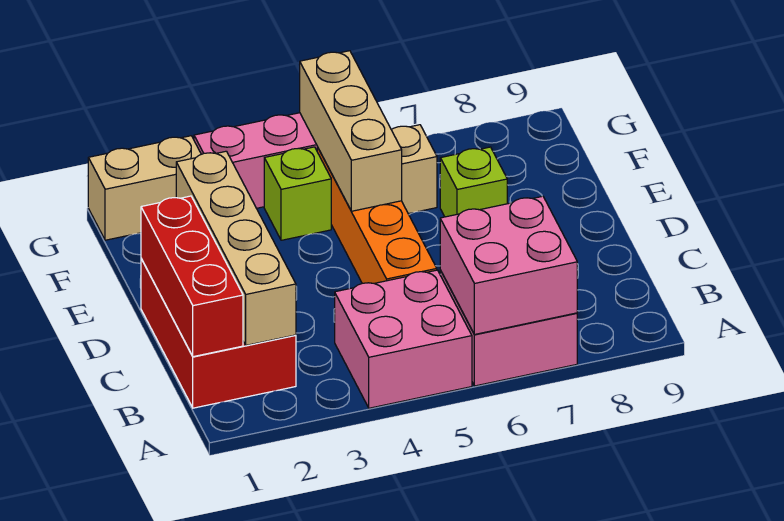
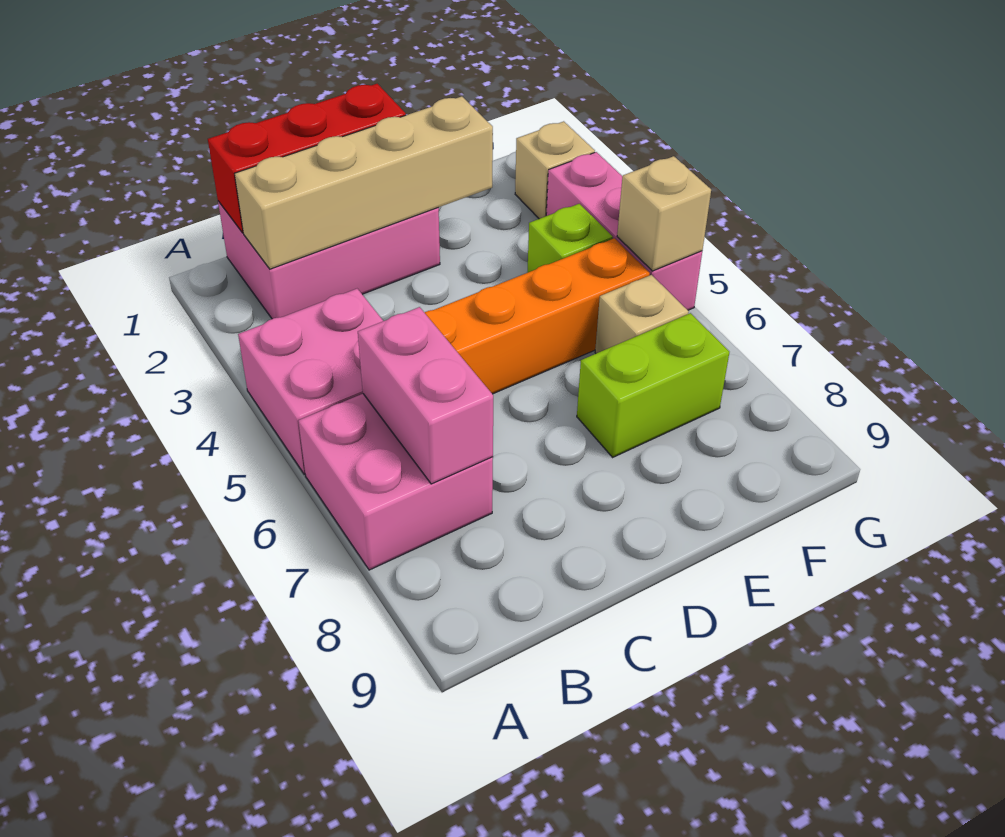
pink 2x2 brick [440,196,577,334] -> pink 1x2 brick [358,307,493,484]
red 2x3 brick [141,259,296,408] -> pink 2x3 brick [218,201,440,319]
tan 1x3 brick [300,51,402,211] -> tan 1x1 brick [617,156,711,271]
lime 1x1 brick [440,147,507,217] -> lime 1x2 brick [577,313,729,457]
tan 1x2 brick [88,136,201,240] -> tan 1x1 brick [515,121,595,219]

